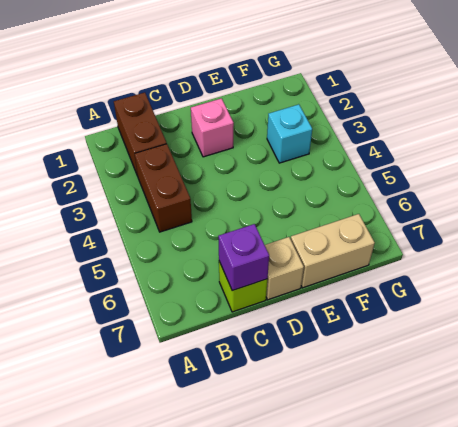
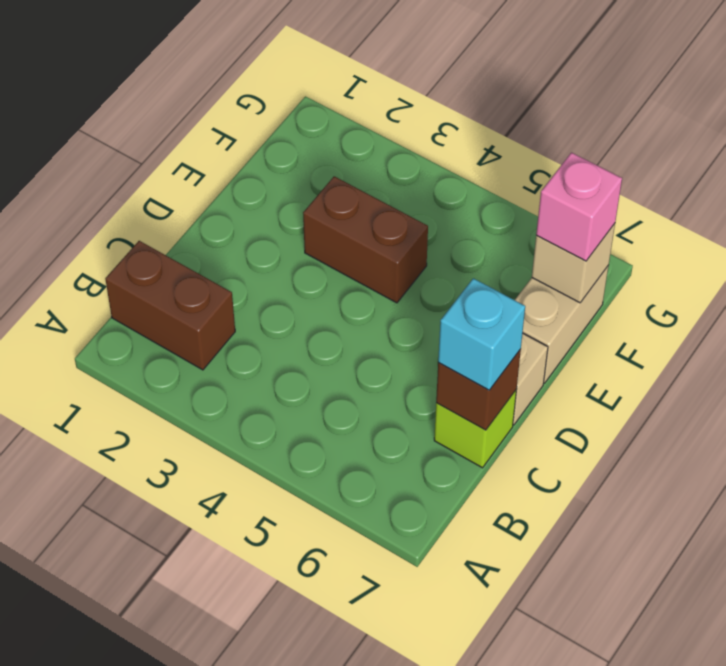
brown 1x2 brick [135,144,192,232] -> brown 1x2 brick moved to [303,176,428,303]
purple 1x1 brick [218,224,269,291] -> brown 1x1 brick [436,349,521,430]
pink 1x1 brick [191,98,234,157] -> pink 1x1 brick moved to [536,153,622,261]
cyan 1x1 brick [267,104,312,163] -> cyan 1x1 brick moved to [438,278,525,390]
none -> tan 1x1 brick [532,224,615,303]

